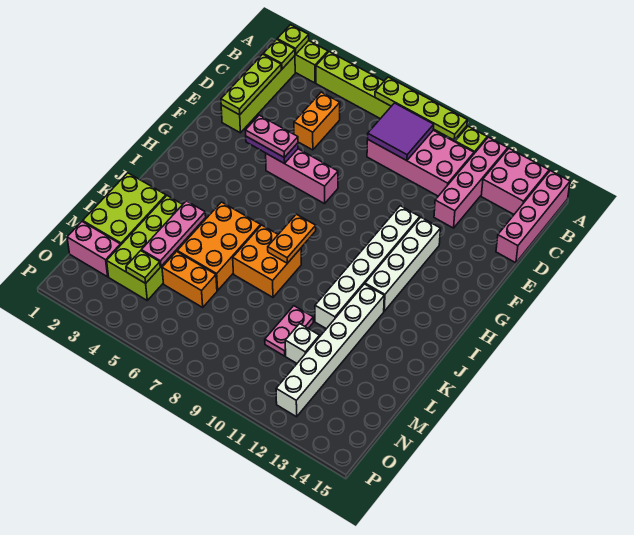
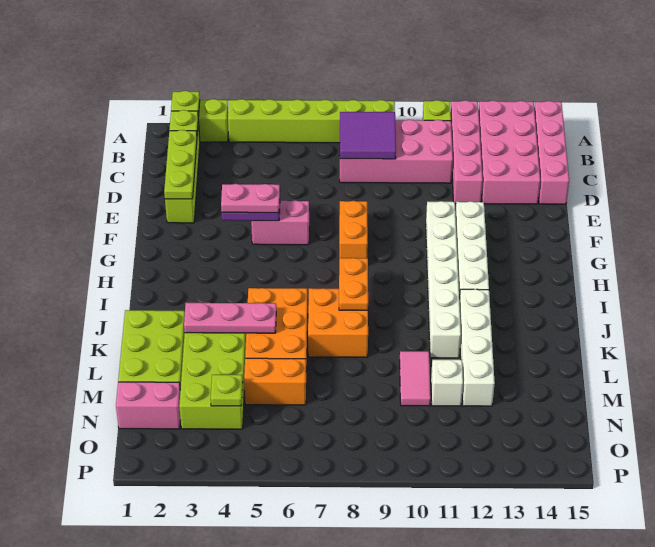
lime 1x4 plate [375,77,467,140] -> none
pink 2x2 brick [481,149,549,214] -> pink 2x4 brick [479,101,540,204]
orange 1x2 brick [294,92,340,150] -> orange 1x2 brick moved to [339,201,368,258]
pink 1x3 brick [266,149,338,204] -> pink 1x2 brick [251,200,309,245]
white 1x6 brick [276,284,384,417] -> white 1x4 brick [459,289,495,406]
pink 1x3 plate [141,201,206,266] -> pink 1x3 plate turned to [184,303,276,333]
pink 1x2 plate [265,306,313,356] -> pink 1x2 tile [400,351,431,406]

